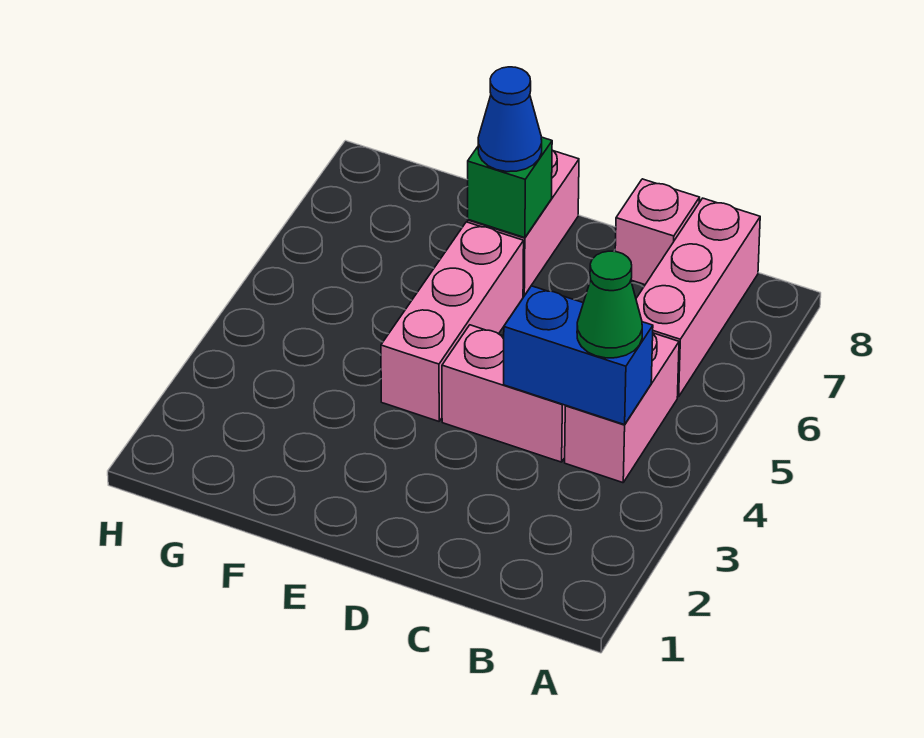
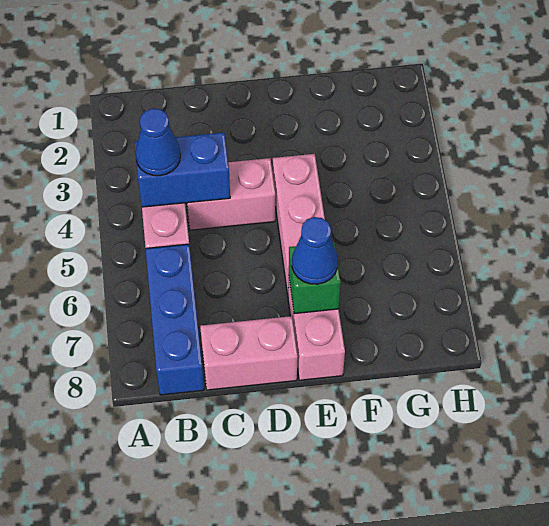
green 1x1 cone [577,251,642,358] -> blue 1x1 cone [136,108,180,176]
pink 1x3 brick [636,198,760,397] -> blue 1x3 brick [146,244,204,395]
pink 1x1 brick [615,179,700,285] -> pink 1x2 brick [200,316,298,390]

